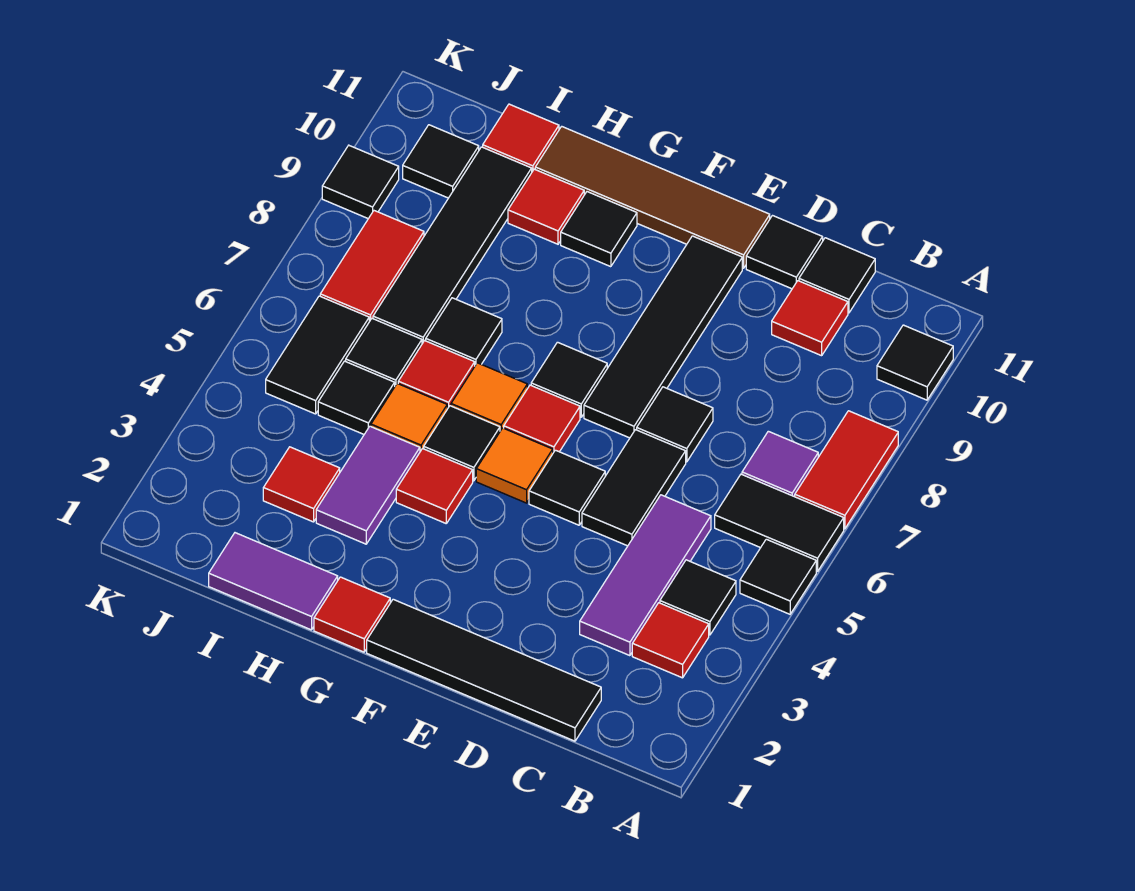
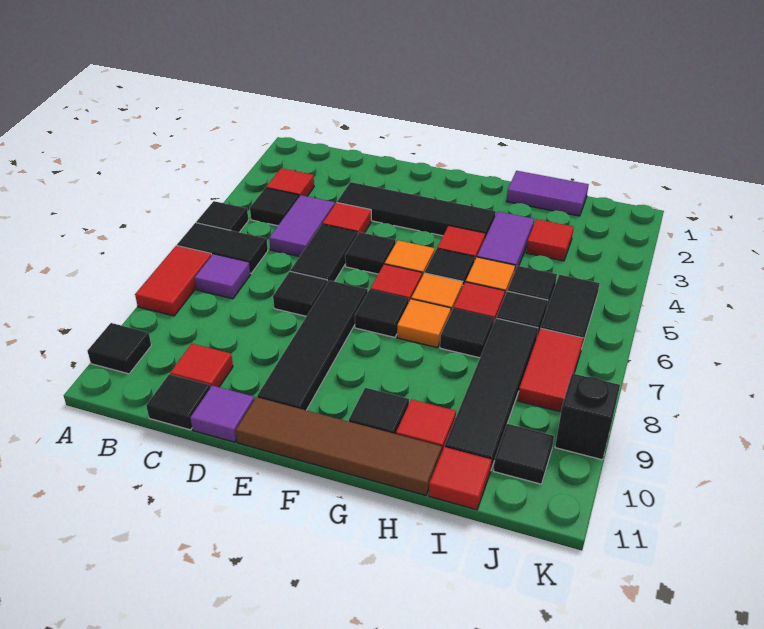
black 1x4 tile [367,599,601,741] -> black 1x4 tile moved to [337,182,496,238]
purple 1x3 tile [580,495,711,656] -> purple 1x2 tile [269,195,335,257]
black 1x1 tile [746,216,823,289] -> purple 1x1 tile [190,386,254,442]
red 1x1 tile [314,577,390,652] -> red 1x1 tile moved to [322,202,371,235]
none -> orange 1x1 tile [397,299,451,348]
black 1x1 tile [322,145,399,219] -> black 1x1 brick [555,373,620,460]

